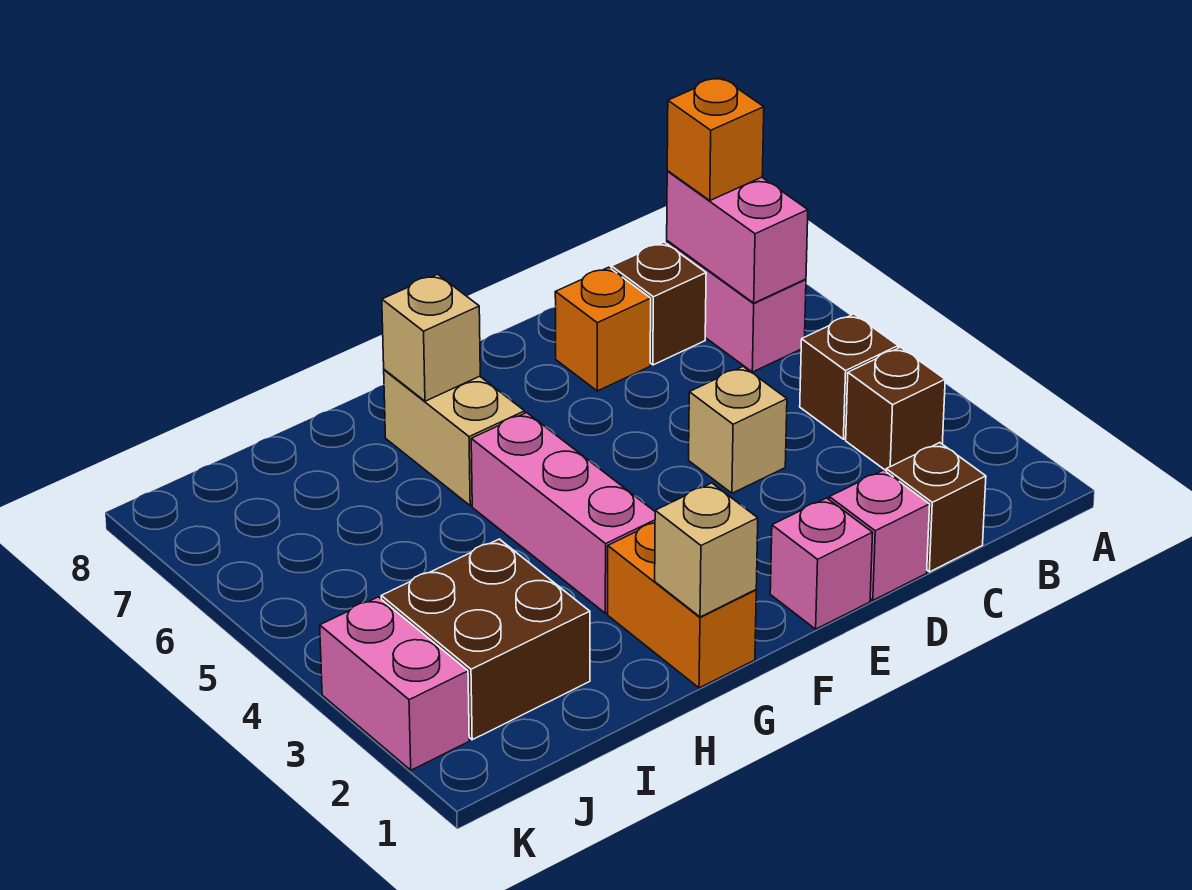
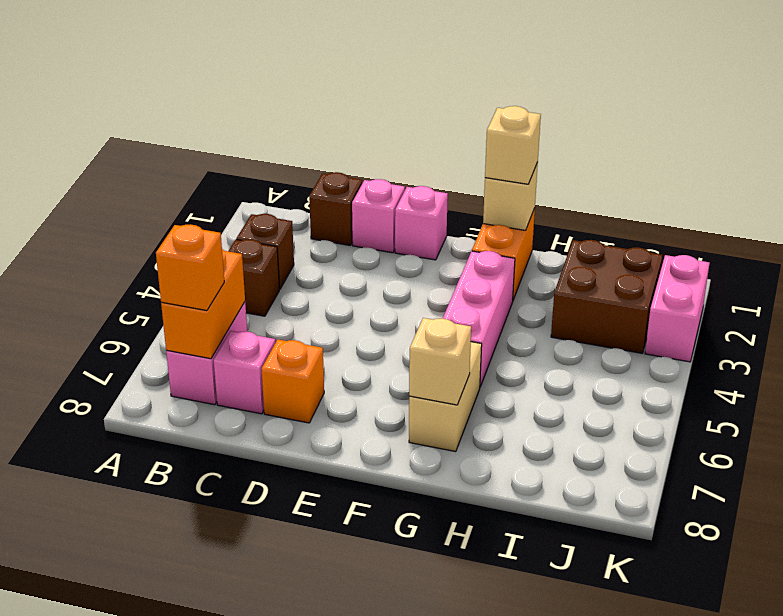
pink 1x2 brick [667,171,808,303] -> orange 1x2 brick [161,249,245,359]
brown 1x1 brick [611,242,706,365] -> pink 1x1 brick [214,331,275,414]
tan 1x1 brick [689,367,787,493] -> tan 1x1 brick moved to [485,106,541,184]

